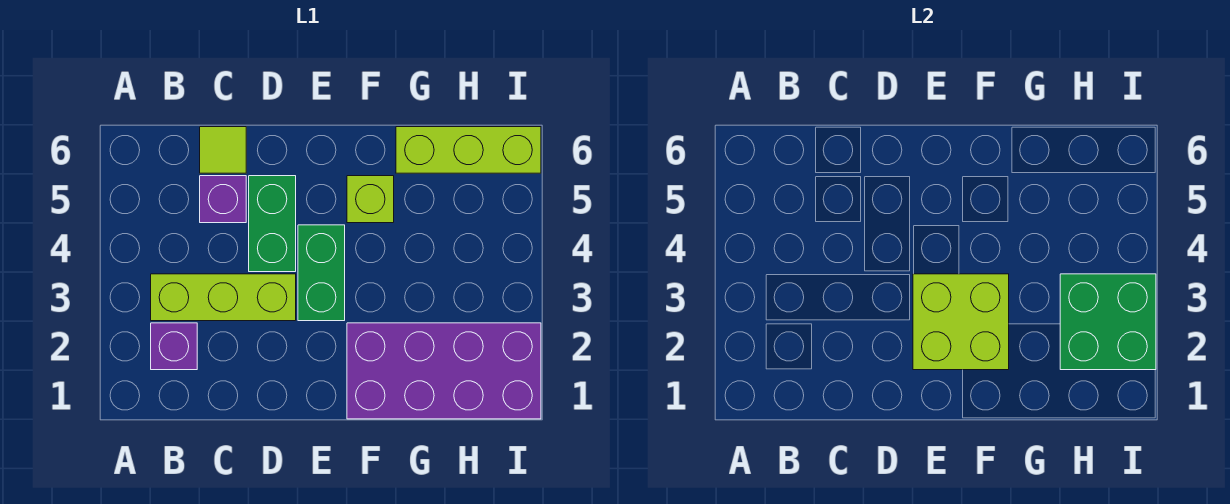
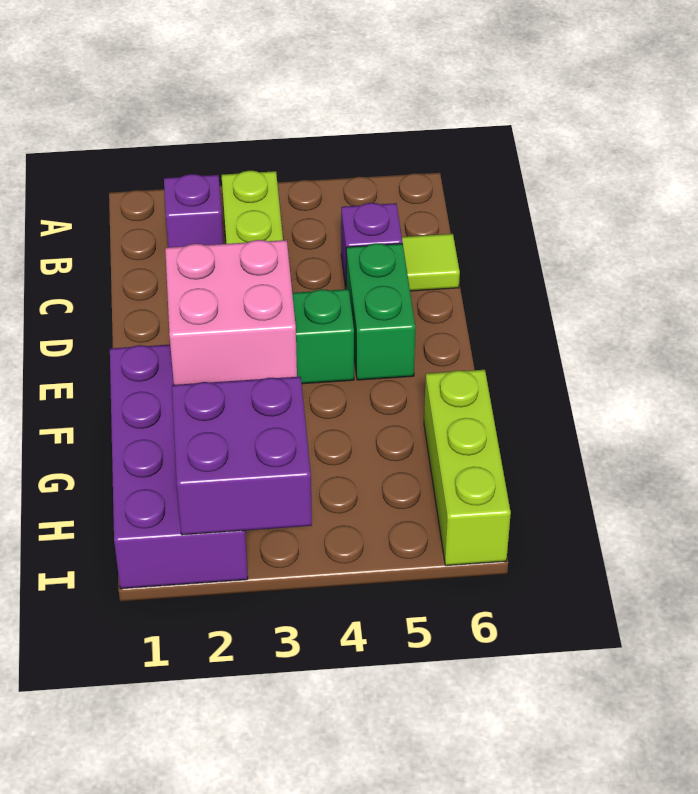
green 1x2 brick [249,176,296,272] -> green 1x2 brick turned to [346,243,415,380]
lime 2x2 brick [913,274,1009,370] -> pink 2x2 brick [165,240,297,385]
lime 1x1 brick [347,176,394,223] -> none
green 2x2 brick [1060,274,1156,370] -> purple 2x2 brick [172,377,312,535]

